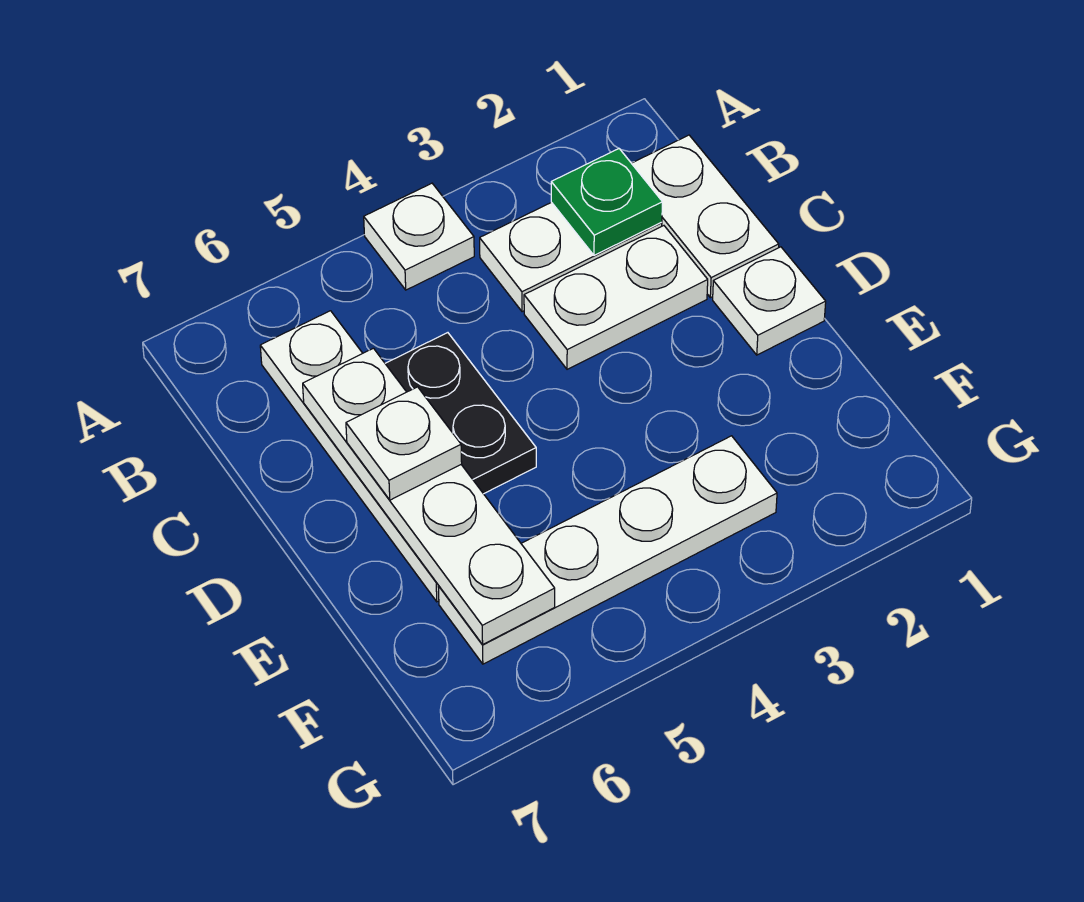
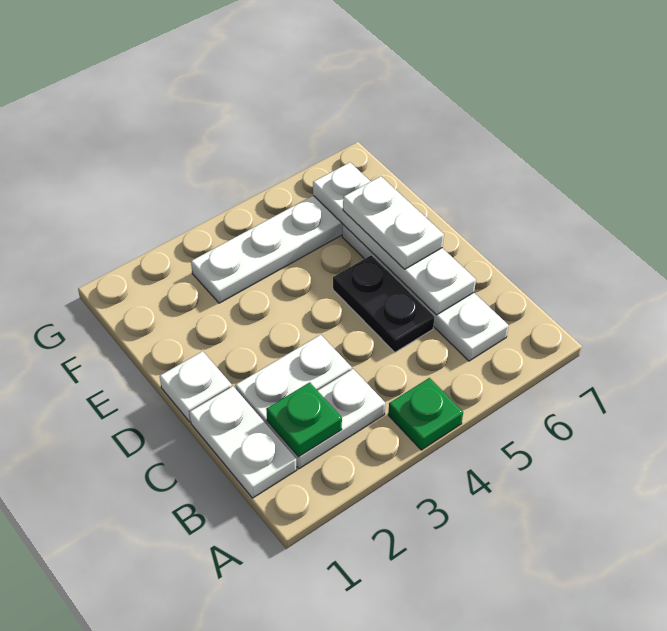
white 1x1 plate [364,183,474,290] -> green 1x1 plate [388,378,463,450]
white 1x1 plate [346,387,462,500] -> white 1x2 plate [343,176,444,269]

